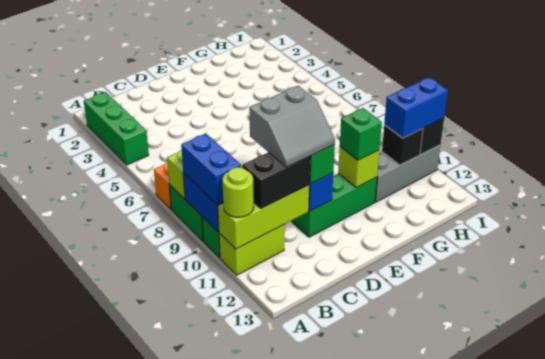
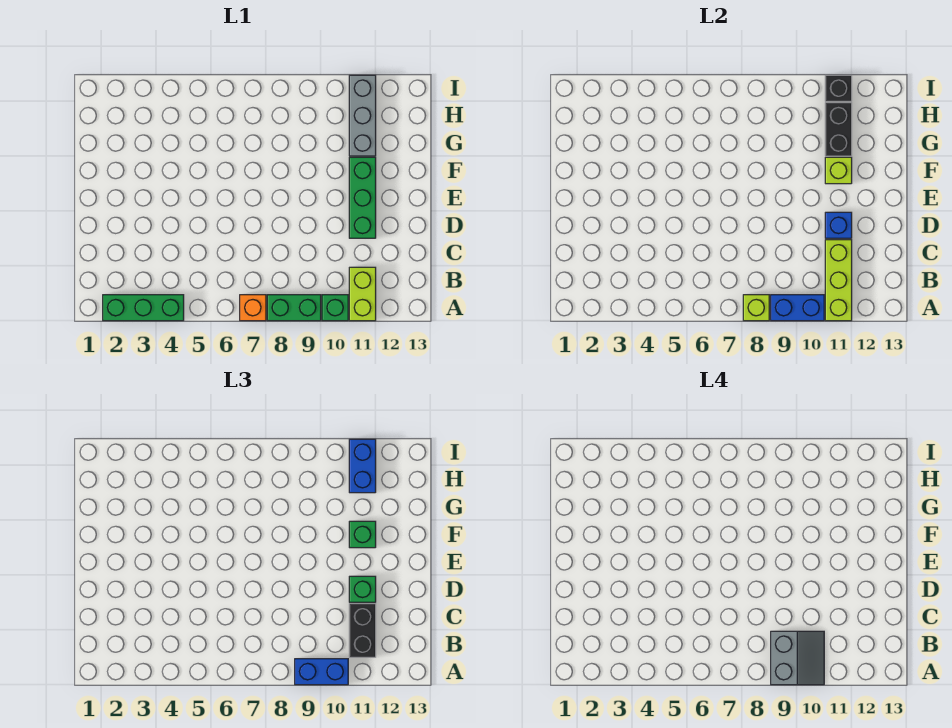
lime 1x1 round brick [222,167,254,217] -> none
grey 2x2 slope [249,86,335,167] -> grey 2x2 slope moved to [771,631,824,685]
black 1x1 brick [382,125,423,165] -> black 1x2 brick [825,103,852,156]

